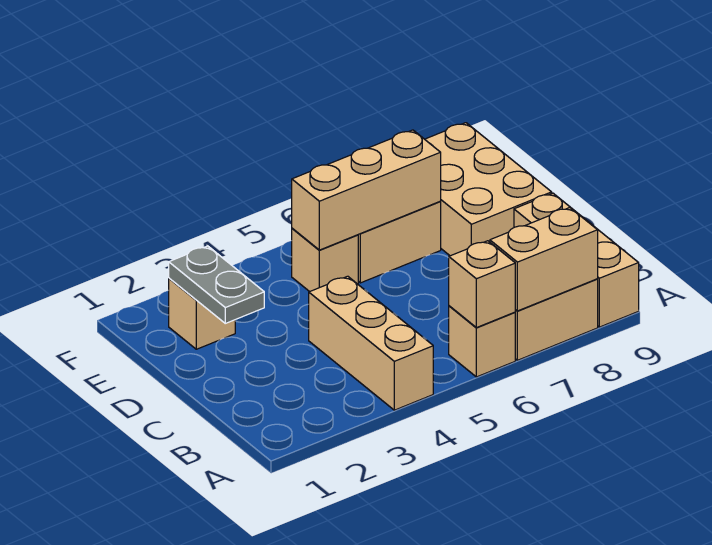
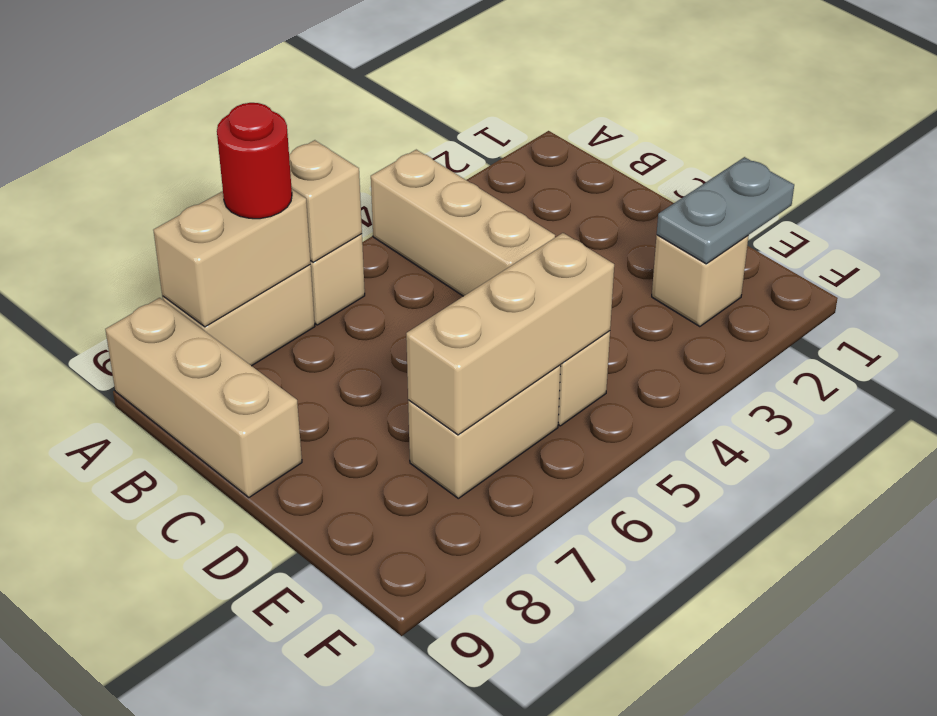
none -> red 1x1 round brick [217,103,292,219]
grey 1x2 plate [169,246,264,323] -> grey 1x2 plate turned to [657,157,794,264]
tan 2x3 brick [425,123,552,256] -> none

